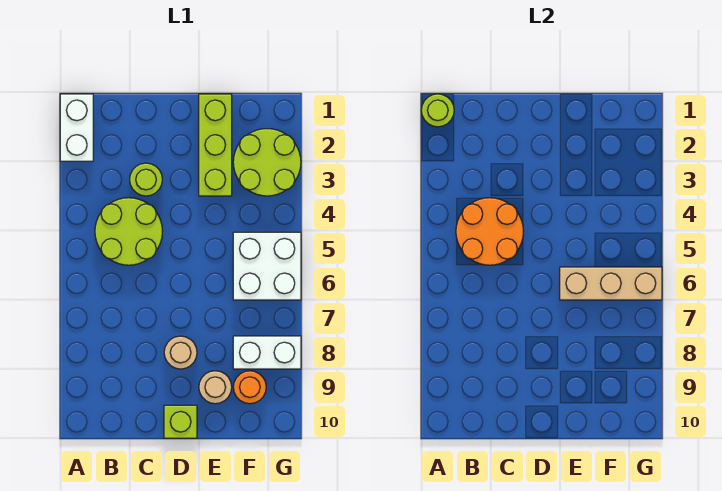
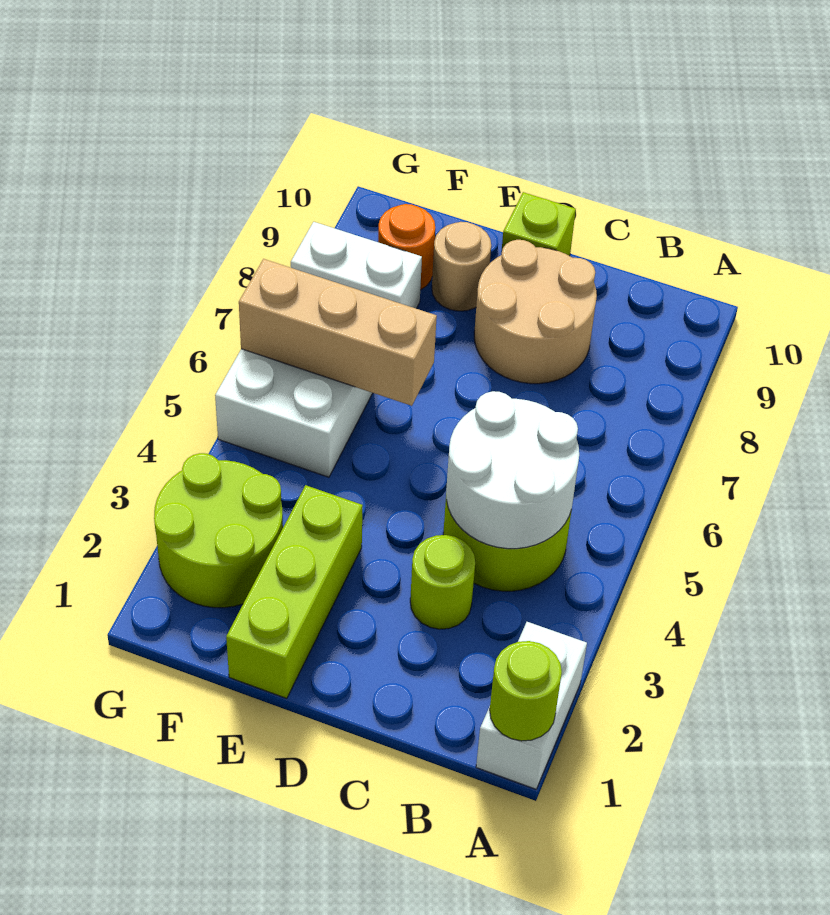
orange 2x2 round brick [456,198,523,265] -> white 2x2 round brick [446,391,579,549]
tan 1x1 round brick [164,336,197,369] -> tan 2x2 round brick [474,240,597,384]

